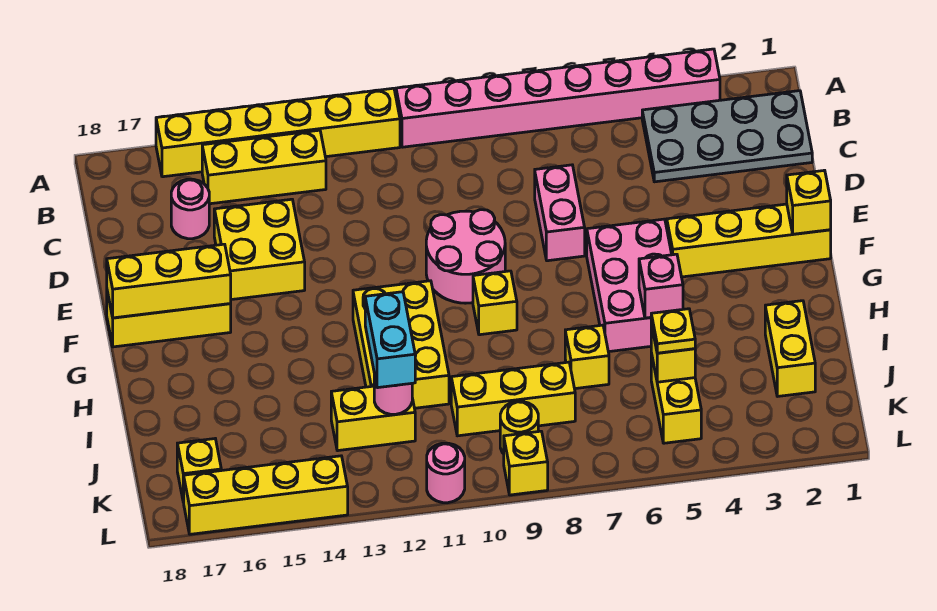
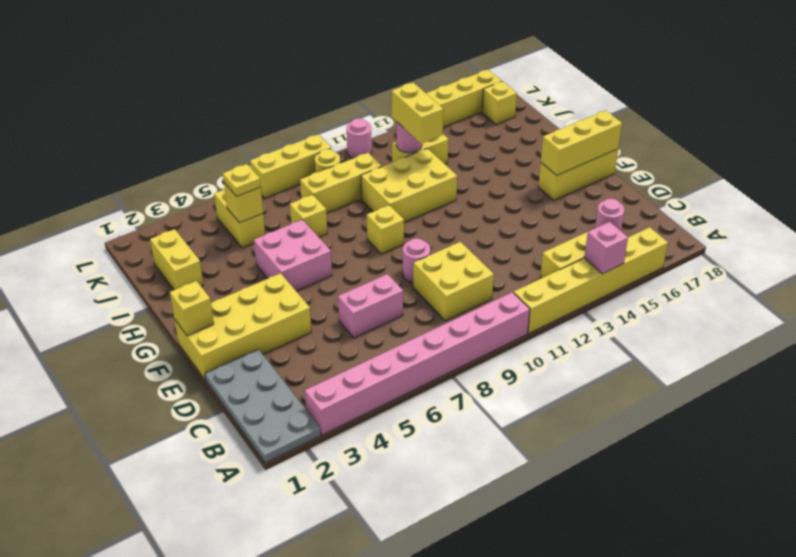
grey 2x4 plate [642,91,812,182] -> grey 2x4 plate turned to [205,349,321,463]
pink 1x2 brick [535,165,585,261] -> pink 1x2 brick turned to [338,274,403,338]
yellow 2x2 brick [214,199,305,300] -> yellow 2x2 brick moved to [413,242,494,321]
pink 2x2 round brick [426,210,505,303] -> pink 1x1 round brick [403,238,430,283]
yellow 1x4 brick [667,204,831,277] -> yellow 2x4 brick [174,273,311,380]
pink 2x3 brick [587,219,672,352] -> pink 2x2 brick [254,220,332,291]
yellow 2x3 brick [353,281,449,408] -> yellow 2x3 brick turned to [361,148,457,223]
pink 1x1 brick [639,254,683,318] -> pink 1x1 brick moved to [584,222,628,274]
cyan 1x2 brick [365,292,415,388] -> yellow 1x2 brick [392,83,443,144]
yellow 1x1 brick [504,431,548,495] -> yellow 1x3 brick [250,134,331,198]

